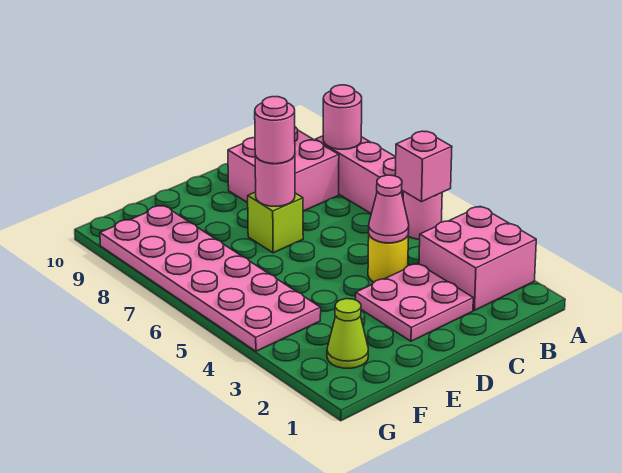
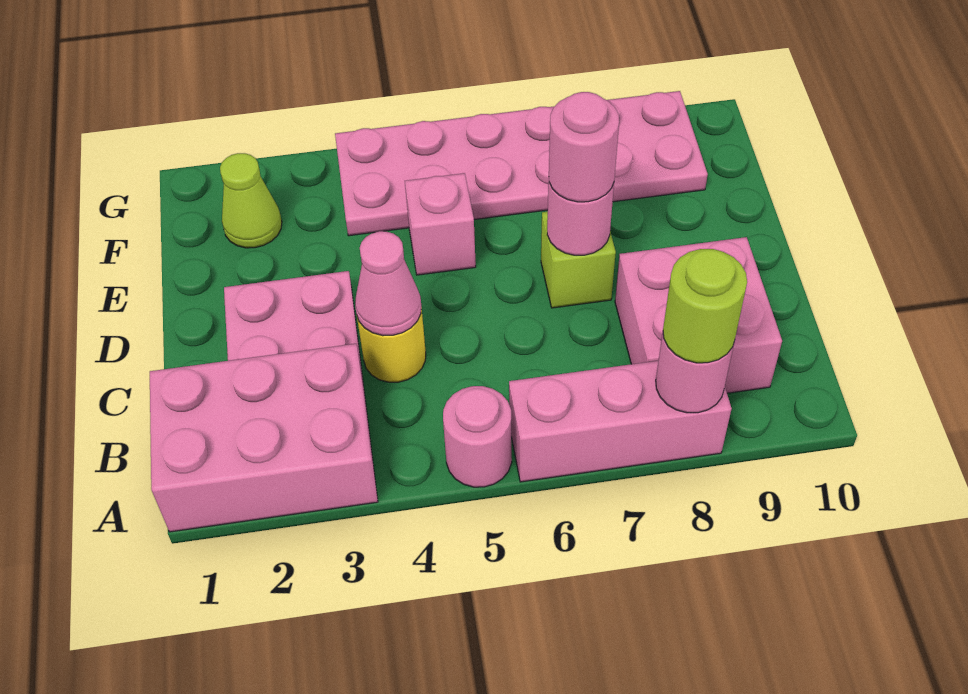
pink 2x2 brick [419,206,536,310] -> pink 2x3 brick [150,344,378,532]
pink 1x1 brick [395,131,452,202] -> pink 1x1 brick moved to [405,173,476,275]
none -> lime 1x1 round brick [663,249,747,363]

